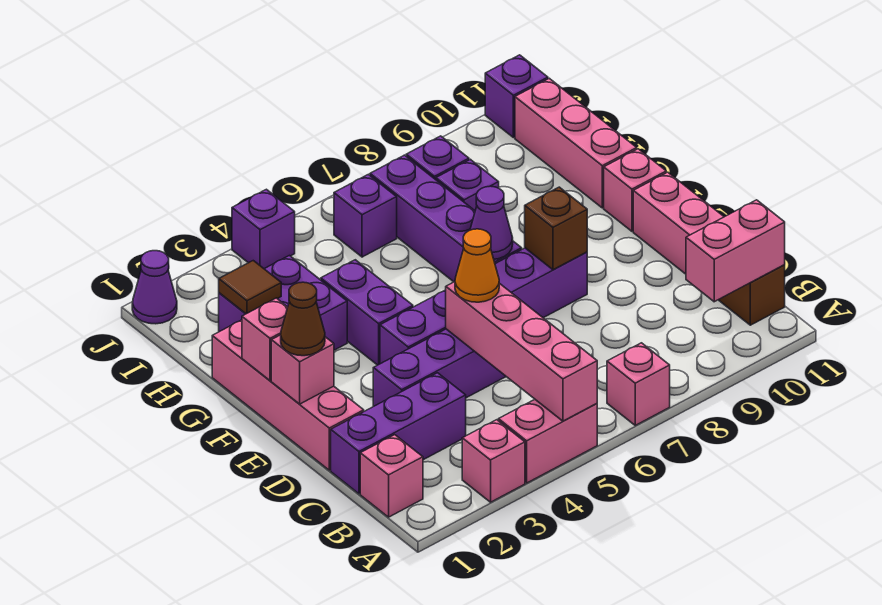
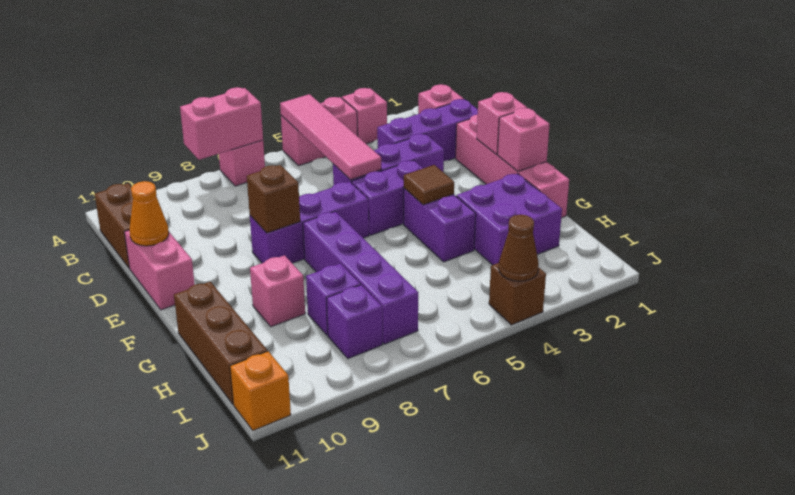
pink 1x4 brick [446,282,597,421] -> pink 1x4 tile [280,94,381,180]
pink 1x2 brick [686,200,785,302] -> pink 1x2 brick moved to [180,87,263,160]
orange 1x1 cone [455,229,499,302] -> orange 1x1 cone moved to [129,181,169,246]
brown 1x1 cone [281,282,325,356] -> brown 1x1 cone moved to [499,215,539,281]
purple 1x1 cone [470,186,513,259] -> none
pink 1x1 brick [604,149,666,231] -> pink 1x1 brick moved to [250,255,305,327]
pink 1x3 brick [515,78,637,208] -> brown 1x3 brick [174,282,267,404]
brown 1x1 tile [219,261,281,314] -> brown 1x1 tile moved to [404,165,454,205]
purple 1x1 brick [334,174,397,257] -> none
purple 1x1 cone [132,251,177,324] -> none
purple 1x1 brick [232,189,295,269] -> brown 1x1 brick [489,263,546,325]
purple 1x1 brick [485,55,548,138] -> orange 1x1 brick [230,351,291,430]

